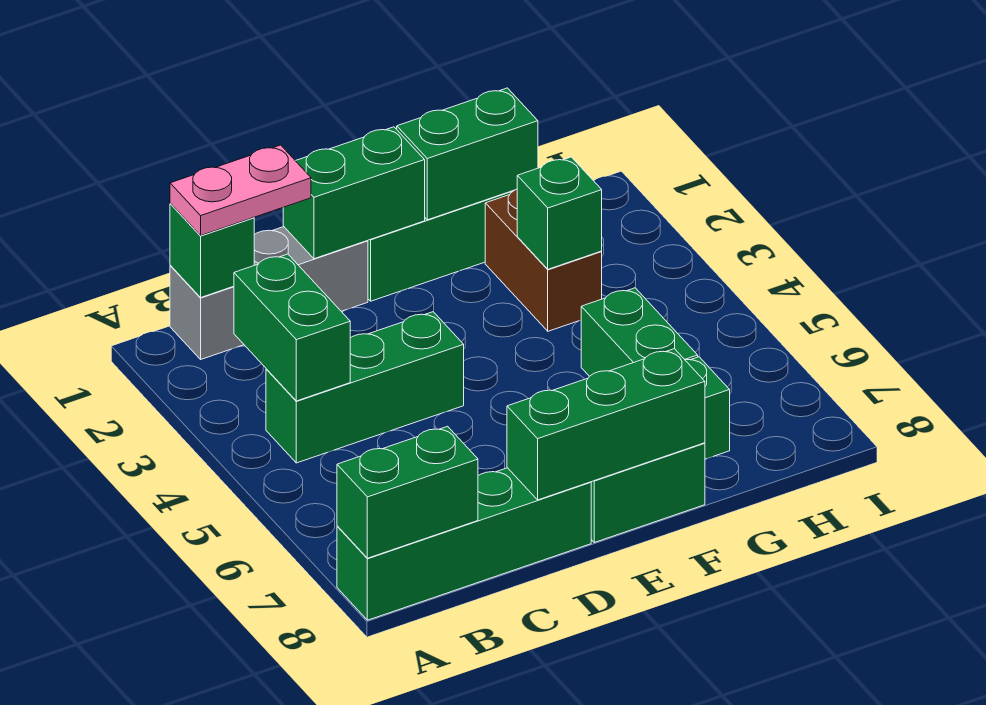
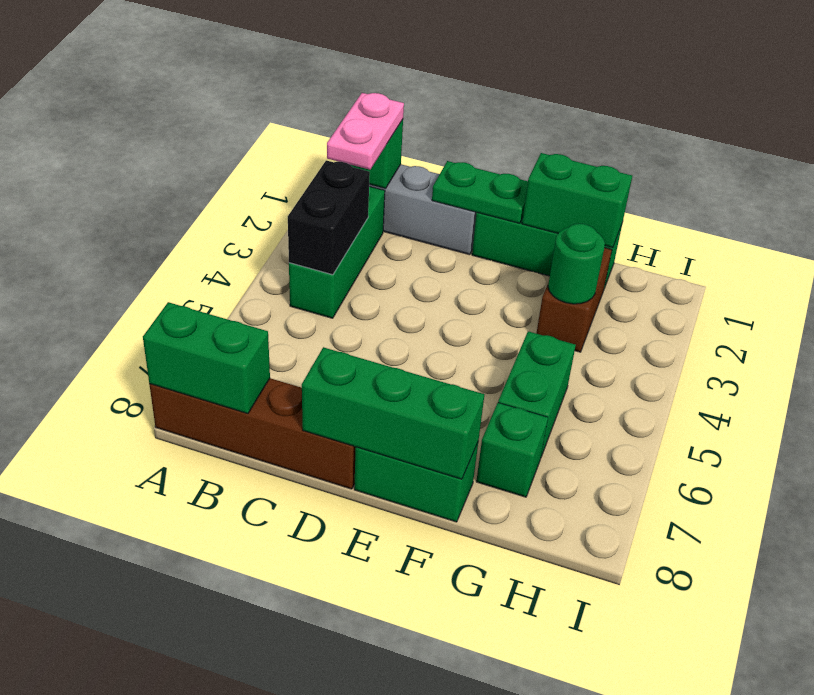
green 1x4 brick [337,468,591,620] -> brown 1x4 brick [149,378,356,489]
pink 1x2 plate [170,145,311,235] -> pink 1x2 plate turned to [327,93,404,170]
green 1x2 brick [234,254,350,401] -> black 1x2 brick [288,160,370,275]
green 1x3 brick [266,312,464,463] -> green 1x3 brick turned to [289,186,385,318]
green 1x2 brick [283,127,425,259] -> green 1x2 plate [432,161,528,223]
green 1x1 brick [517,157,602,269] -> green 1x1 round brick [548,224,605,304]

